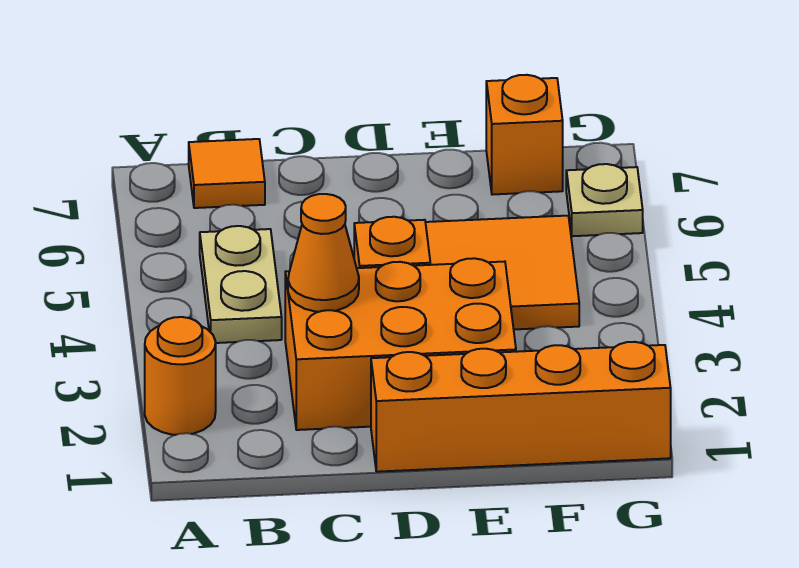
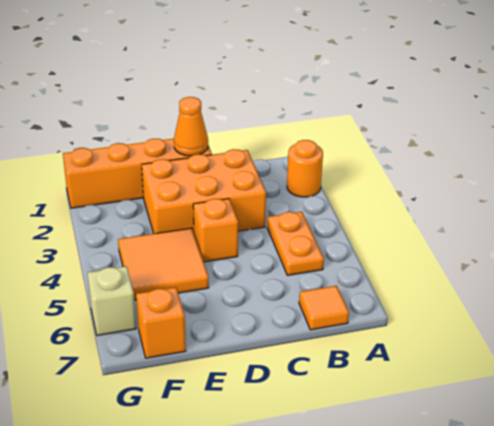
tan 1x2 plate [200,226,282,343] -> orange 1x2 plate [267,212,324,275]
orange 1x1 cone [288,194,359,312] -> orange 1x1 cone moved to [174,97,208,156]
tan 1x1 plate [566,164,643,236] -> tan 1x1 brick [87,266,136,336]

